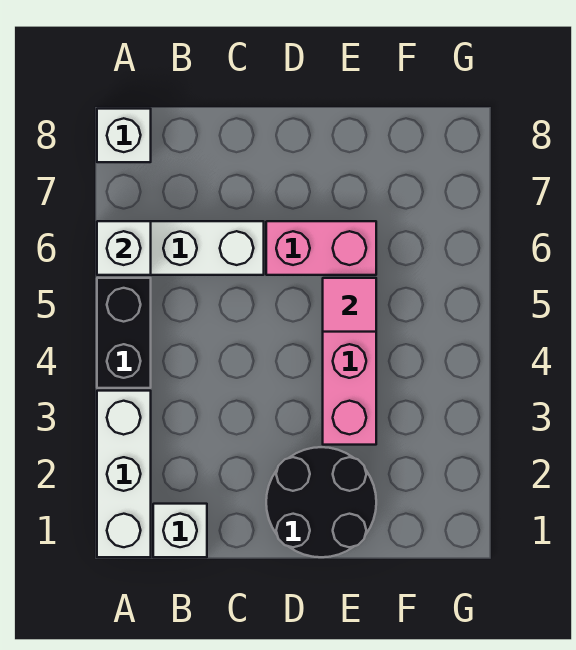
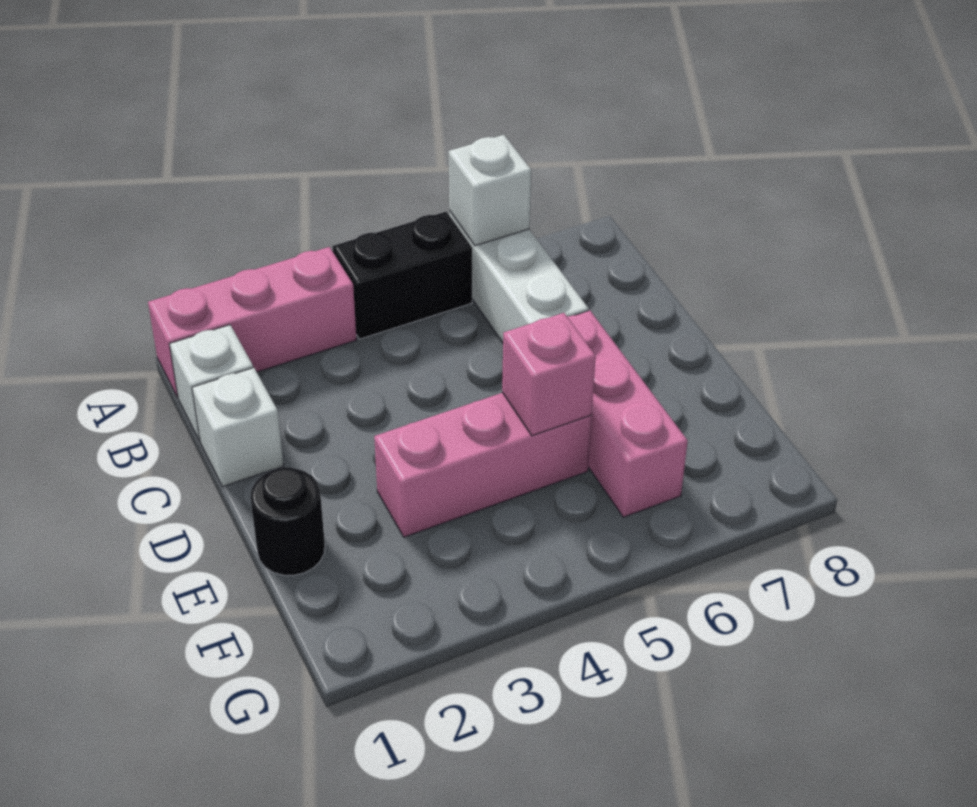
white 1x3 brick [97,391,151,557] -> pink 1x3 brick [148,247,357,397]
white 1x1 brick [97,109,151,162] -> white 1x1 brick moved to [192,368,284,487]
black 2x2 round brick [266,447,376,557] -> black 1x1 round brick [250,467,325,575]
pink 1x2 brick [266,221,376,275] -> pink 1x3 brick [568,310,688,517]
pink 1x1 tile [323,278,376,332] -> pink 1x1 brick [502,313,596,436]

